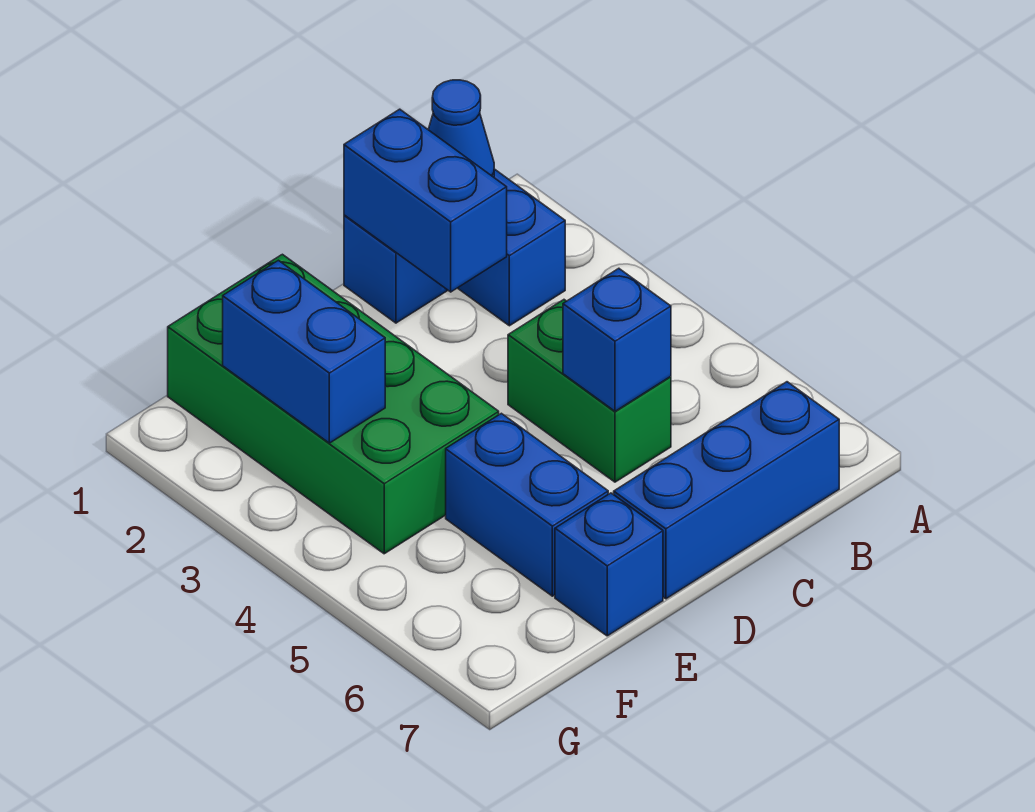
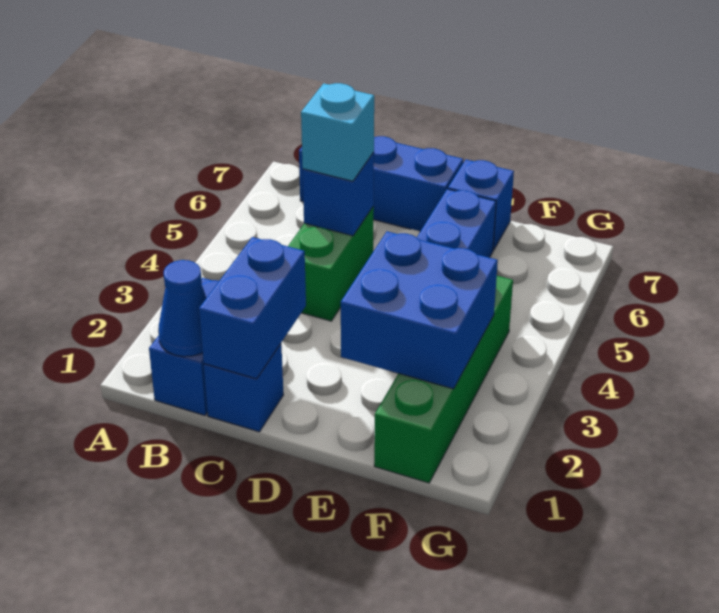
none -> cyan 1x1 brick [301,83,374,181]
green 2x4 brick [168,254,499,554] -> green 1x4 brick [374,276,513,483]
blue 1x2 brick [223,260,385,443] -> blue 2x2 brick [341,231,498,389]

